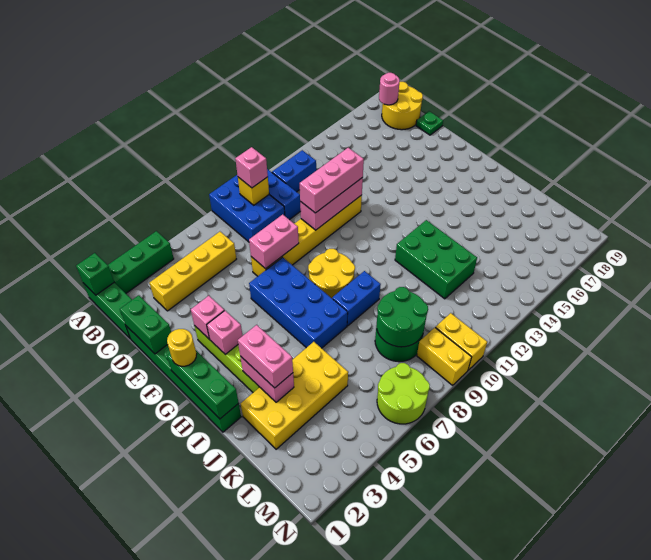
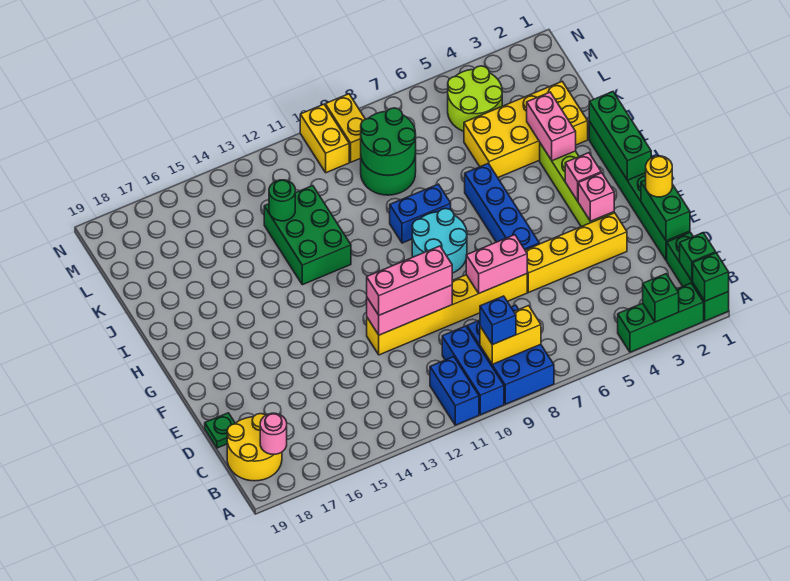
none -> green 1x1 brick [643,274,679,322]
none -> green 1x1 brick [680,233,716,281]
yellow 1x1 brick [238,177,269,205] -> yellow 1x2 brick [480,306,541,364]
pink 1x1 brick [235,147,268,188] -> blue 1x1 brick [480,296,516,345]
blue 1x2 brick [272,150,316,192] -> blue 1x2 brick turned to [430,357,479,425]
yellow 1x4 brick [150,232,236,311] -> yellow 1x4 brick moved to [525,213,627,292]
blue 2x4 brick [249,257,348,348] -> blue 1x4 brick [465,164,539,250]
yellow 1x1 round brick [167,329,197,366] -> yellow 1x1 round brick moved to [646,156,672,197]
yellow 2x2 round brick [308,249,355,298] -> cyan 2x2 round brick [412,209,467,273]
pink 1x2 brick [238,325,293,388] -> none
none -> green 1x1 round brick [269,180,295,221]
lime 2x2 round brick [377,363,430,424] -> lime 2x2 round brick moved to [448,66,502,131]

